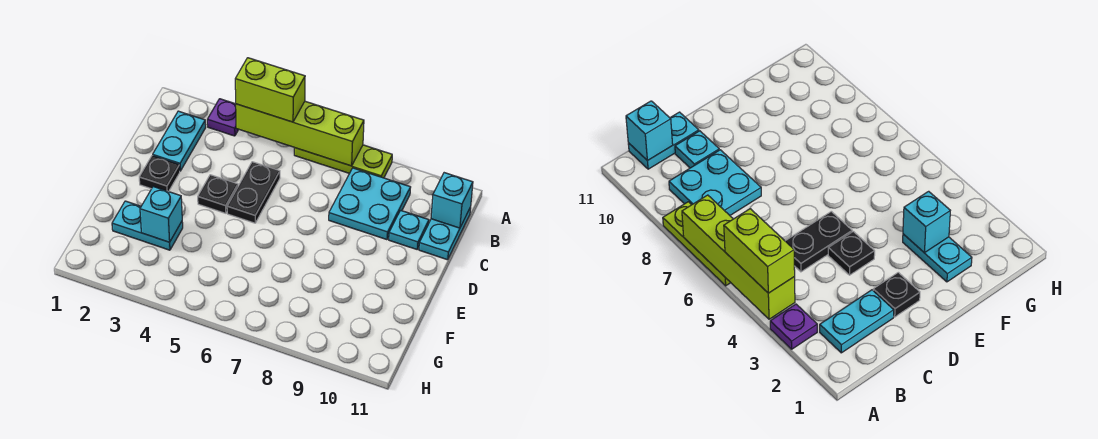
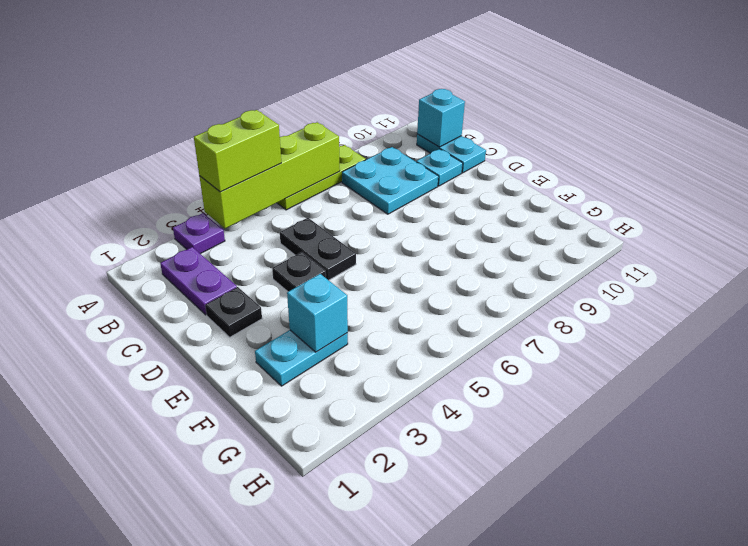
cyan 1x2 plate [153,111,206,171] -> purple 1x2 plate [160,247,237,315]

